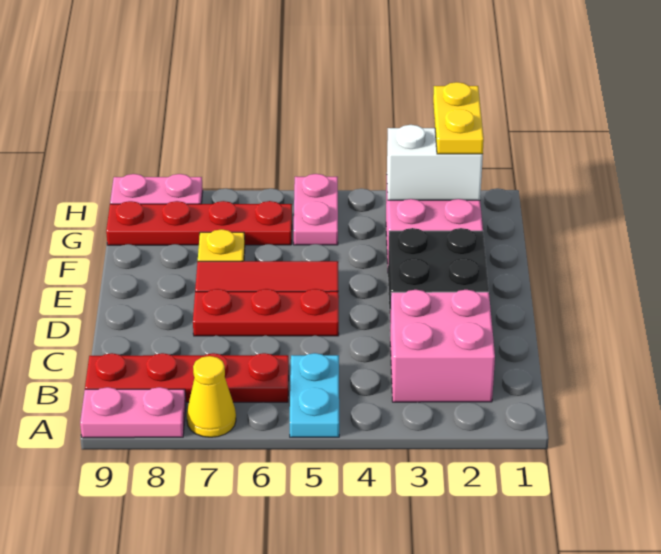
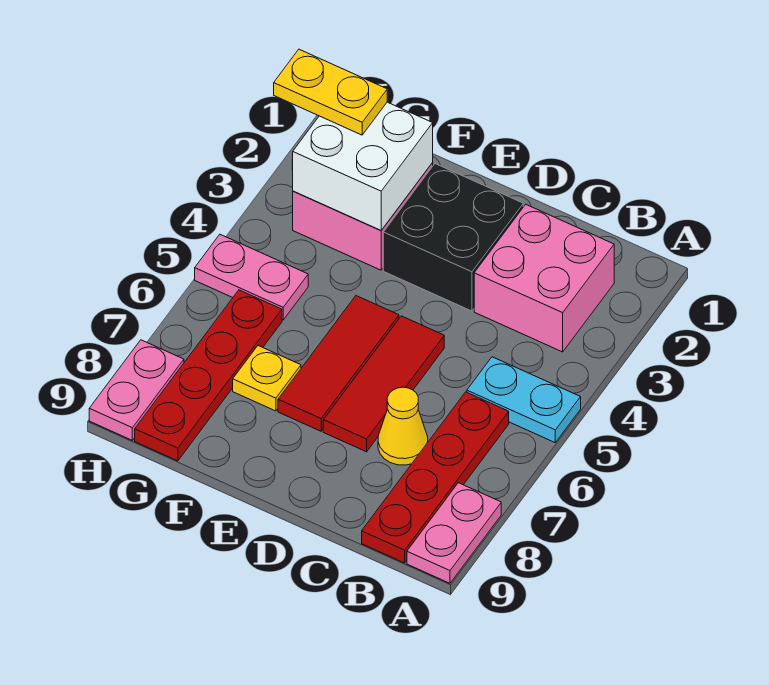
yellow 1x1 cone [187,356,236,437] -> yellow 1x1 cone moved to [378,387,428,465]
red 1x3 plate [193,289,339,336] -> red 1x3 tile [323,316,444,452]
white 1x2 brick [387,125,483,200] -> white 2x2 brick [293,102,433,230]

